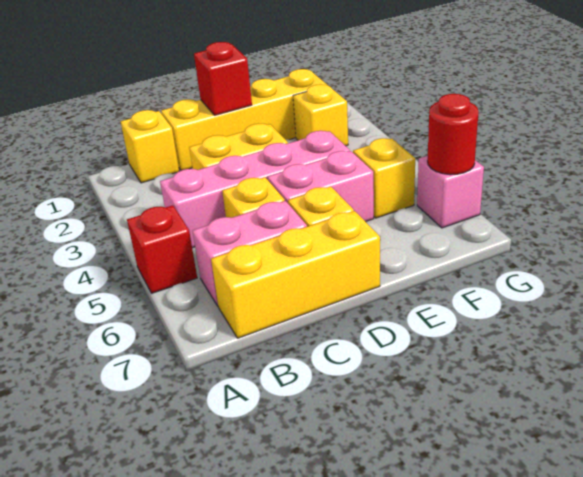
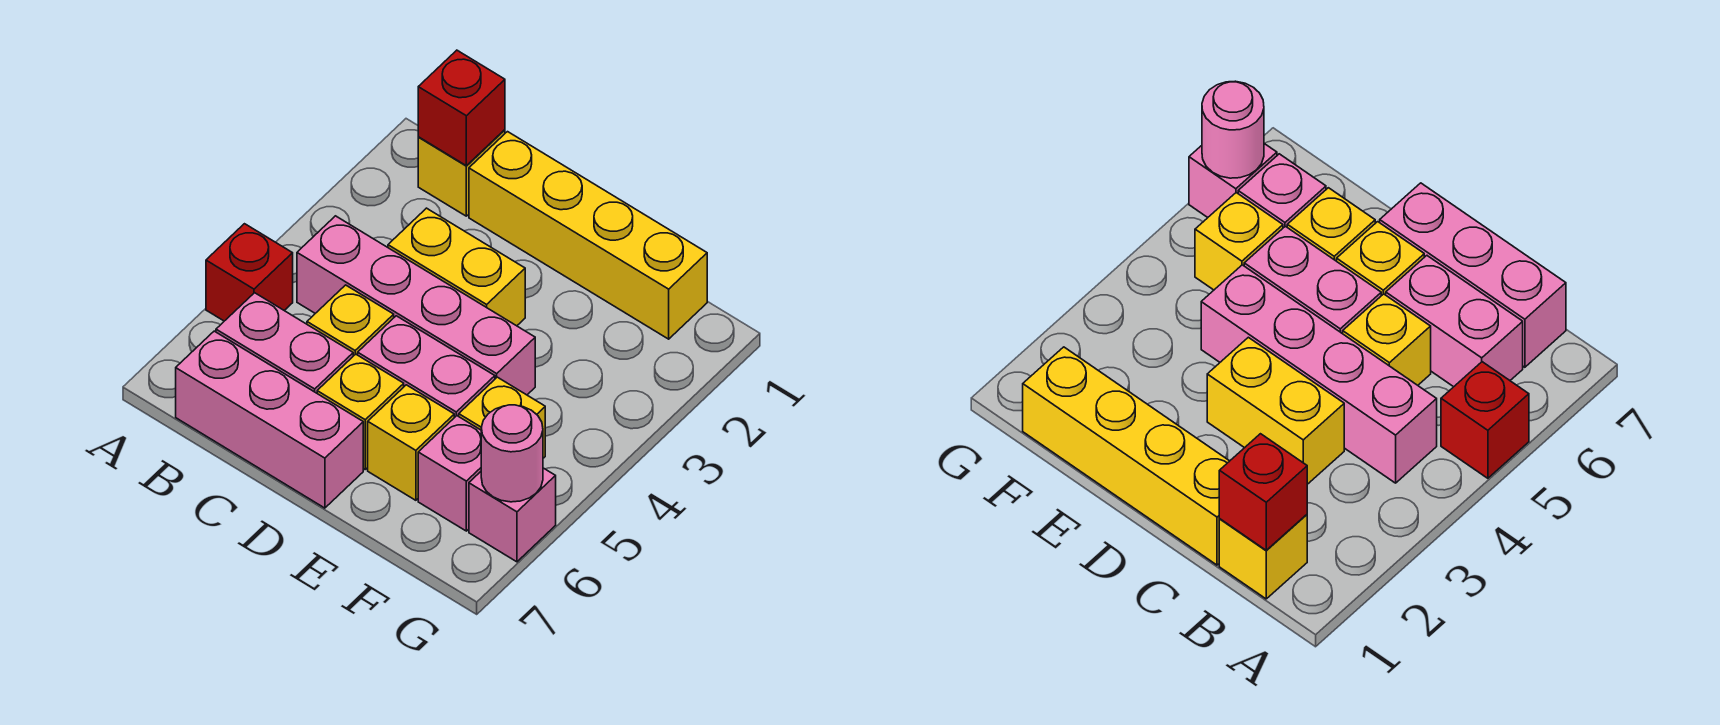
yellow 1x3 brick [211,211,380,338] -> pink 1x3 brick [176,331,363,508]
red 1x1 brick [194,42,252,115] -> red 1x1 brick moved to [418,50,505,166]
yellow 1x1 brick [293,84,348,146] -> yellow 1x1 brick moved to [368,385,454,500]
none -> pink 1x1 brick [418,416,481,531]
red 1x1 round brick [428,94,479,175] -> pink 1x1 round brick [481,405,543,502]

